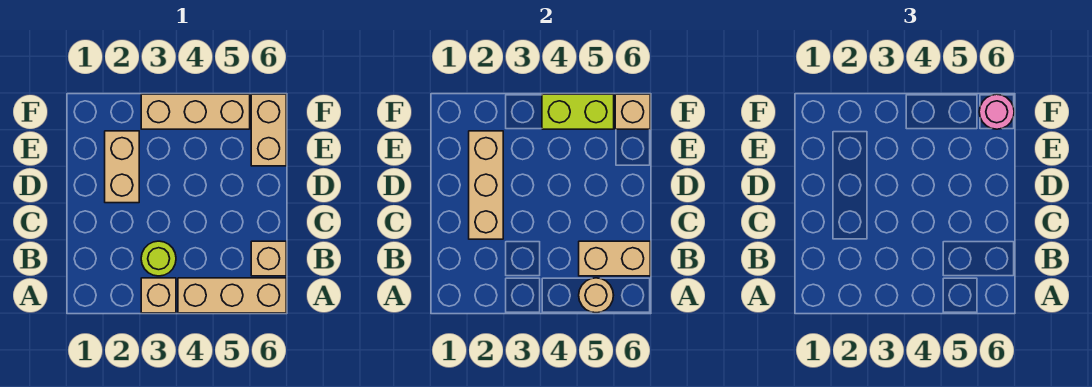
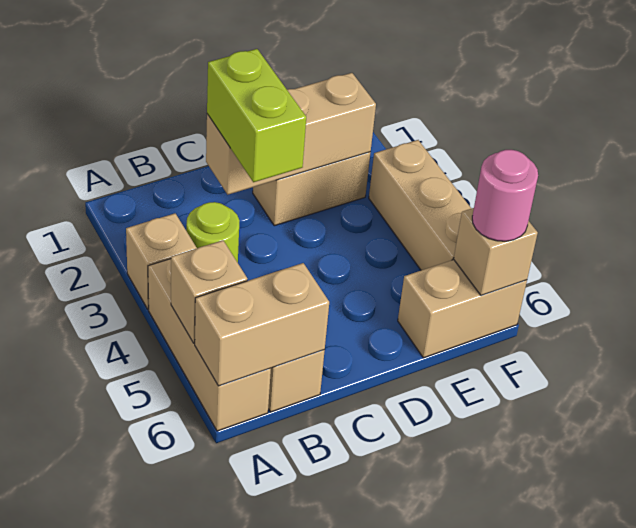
tan 1x1 round brick [579,278,614,313] -> tan 1x1 brick [171,240,247,343]
tan 1x2 brick [579,241,650,276] -> tan 1x2 brick turned to [195,263,329,386]
lime 1x2 brick [542,94,614,129] -> lime 1x2 brick moved to [207,49,306,182]

